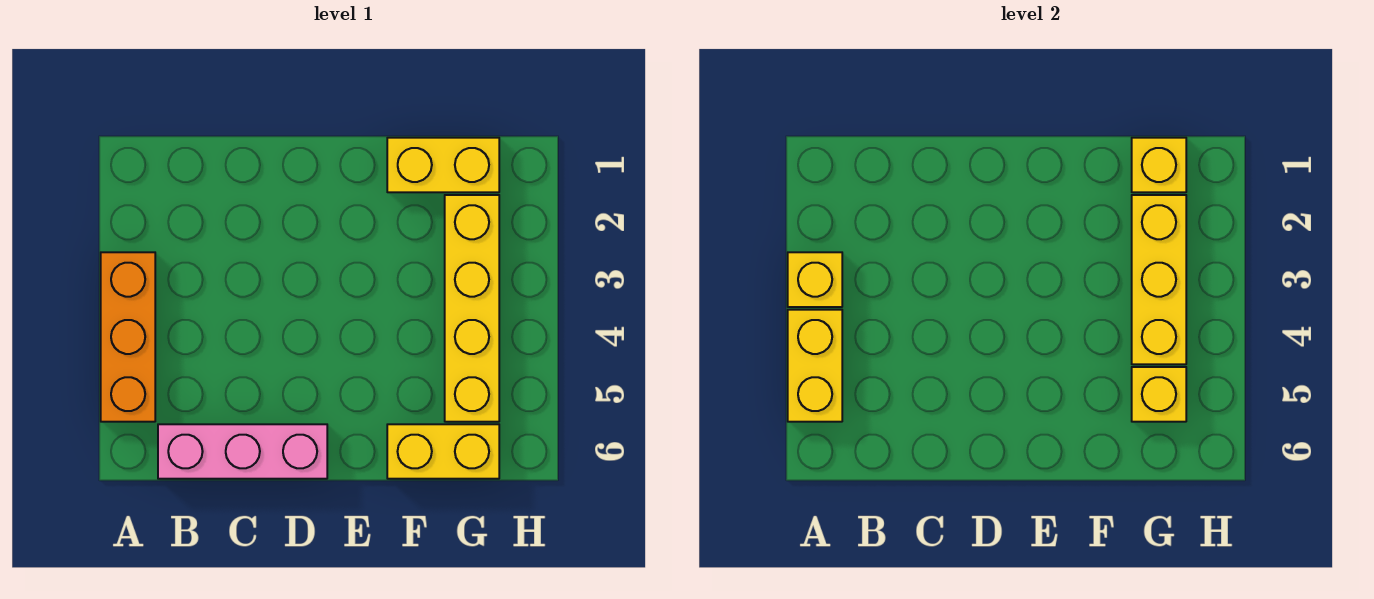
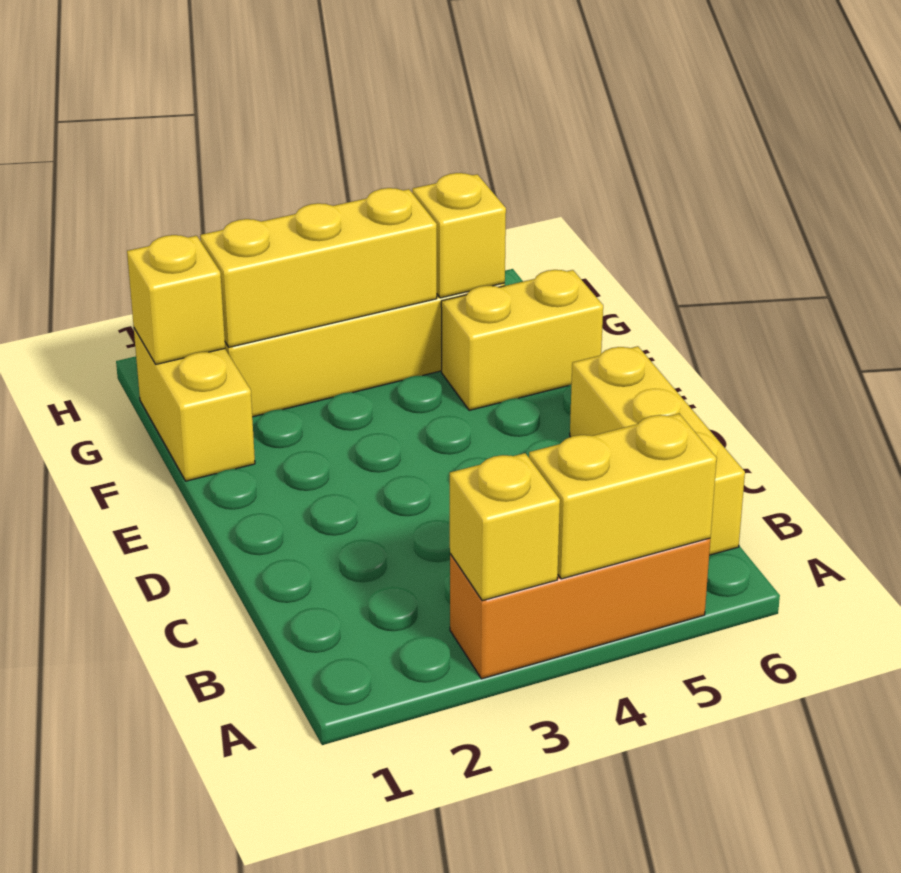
pink 1x3 brick [158,424,327,479] -> yellow 1x3 brick [570,346,745,555]
yellow 1x2 brick [387,424,499,479] -> yellow 1x2 brick turned to [441,270,603,410]

